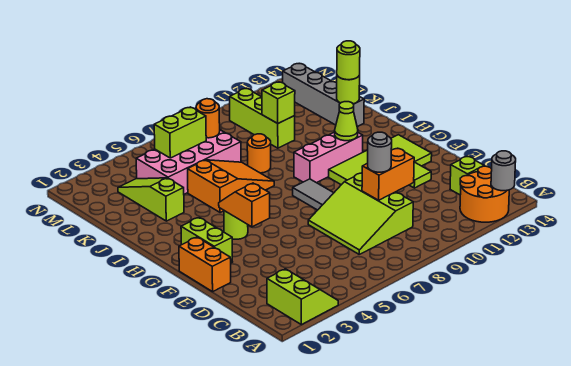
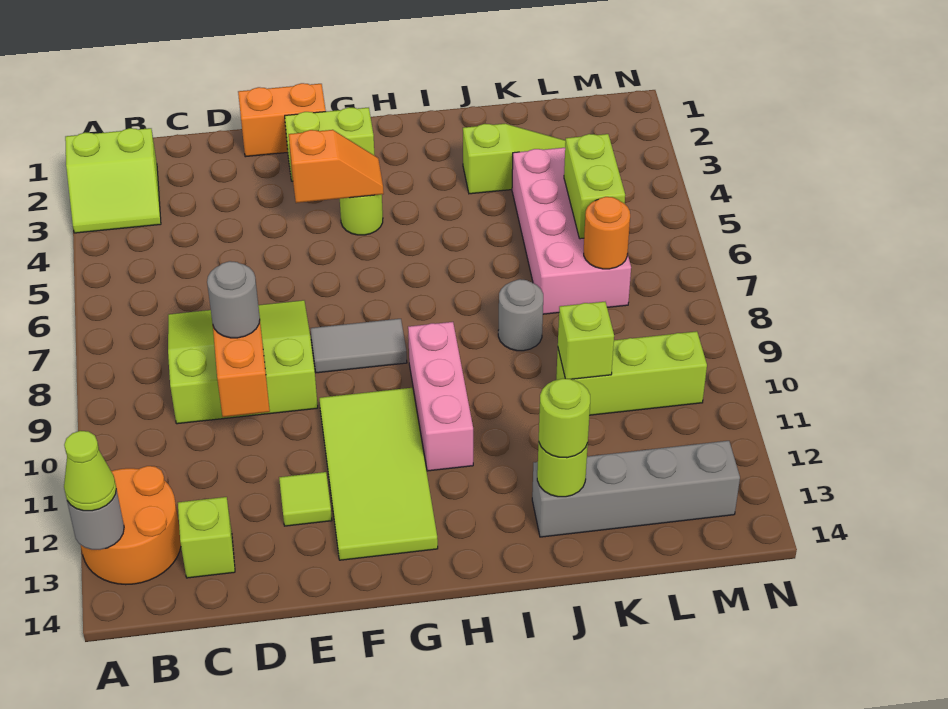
lime 1x1 cone [335,102,358,141] -> lime 1x1 cone moved to [64,431,116,511]
orange 2x3 slope [188,160,274,213] -> none
orange 1x1 round brick [247,134,271,173] -> grey 1x1 round brick [498,279,543,351]

